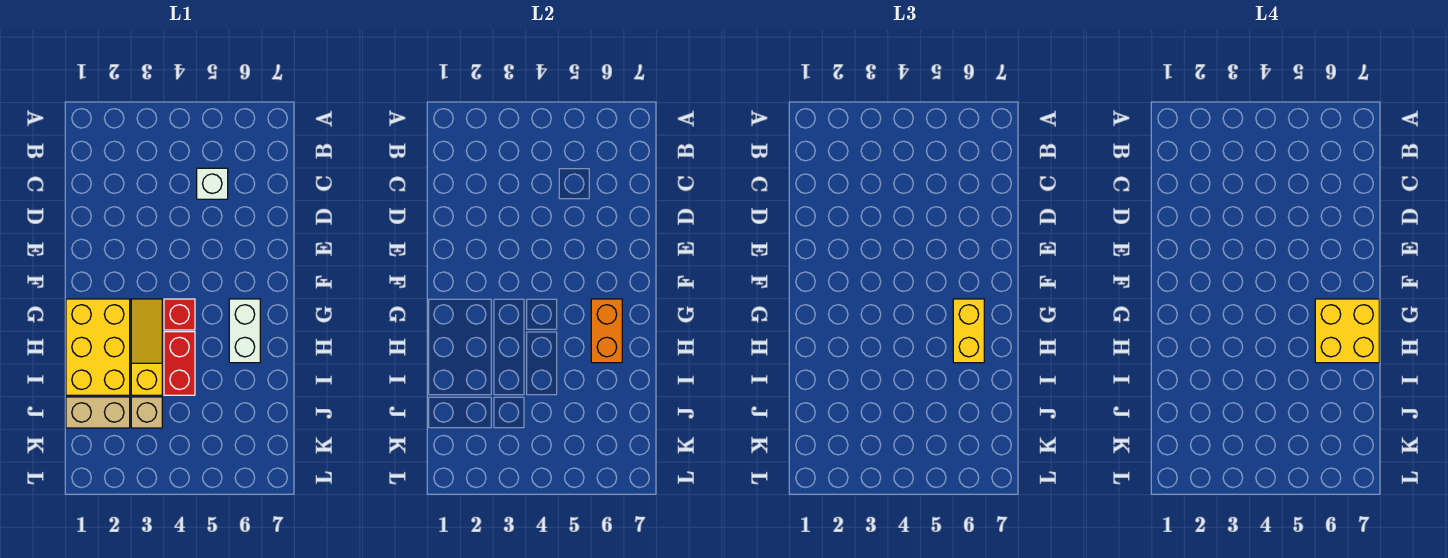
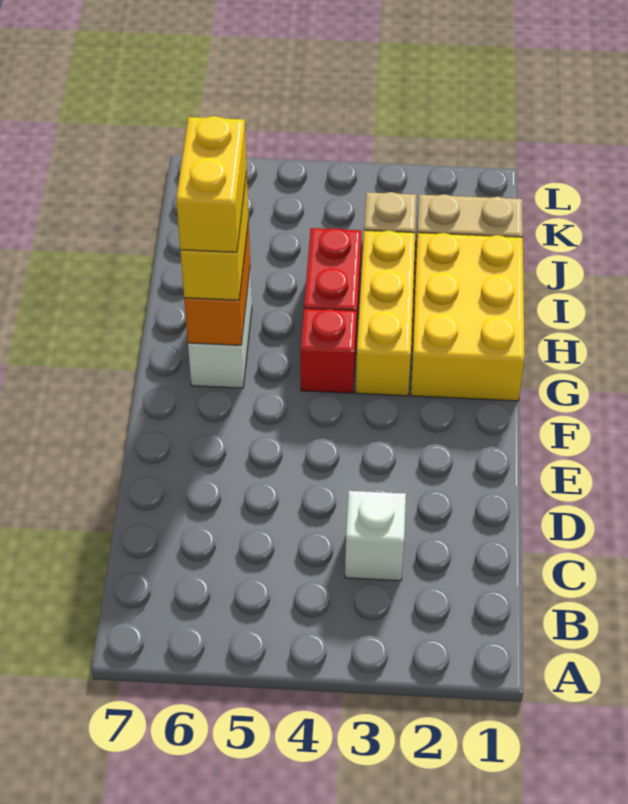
white 1x1 brick [197,168,228,199] -> white 1x1 brick moved to [345,491,406,581]
yellow 1x3 slope [131,299,162,395] -> yellow 1x3 brick [356,230,415,396]
yellow 2x2 brick [1315,299,1379,363] -> yellow 1x2 brick [176,116,247,252]

